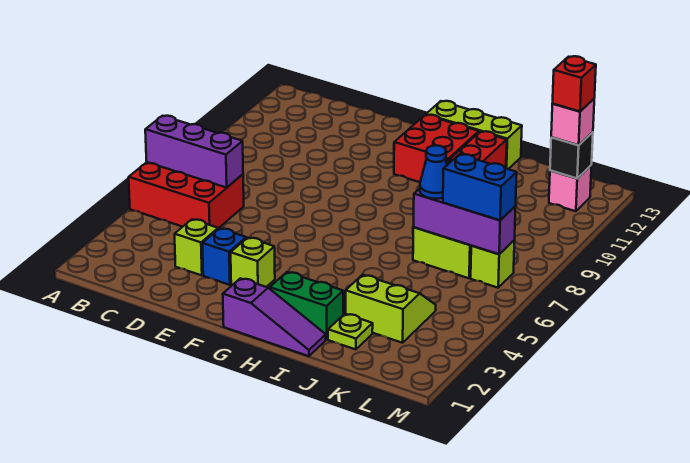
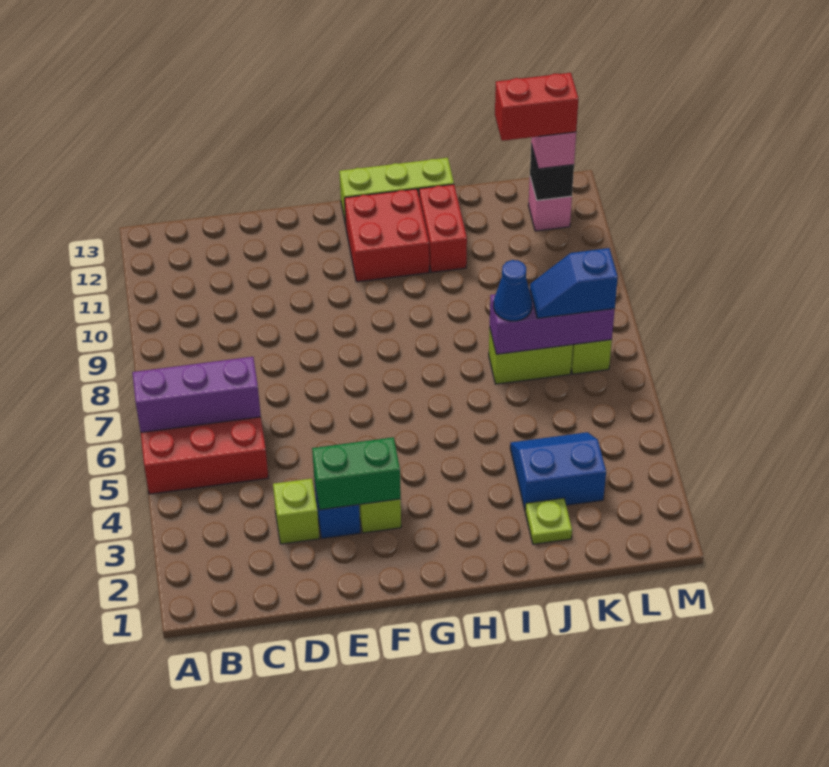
purple 1x3 slope [223,278,326,356] -> none
green 1x2 brick [270,272,343,340] -> green 1x2 brick moved to [312,437,401,510]
lime 2x2 slope [346,275,436,343] -> blue 2x2 slope [510,432,606,509]
blue 1x2 brick [443,154,517,220] -> blue 1x2 slope [530,248,618,318]
red 1x1 brick [552,56,596,111] -> red 1x2 brick [495,73,579,141]

